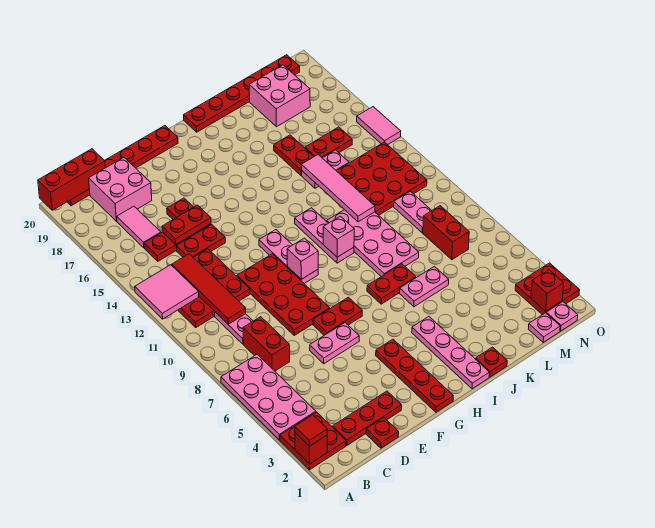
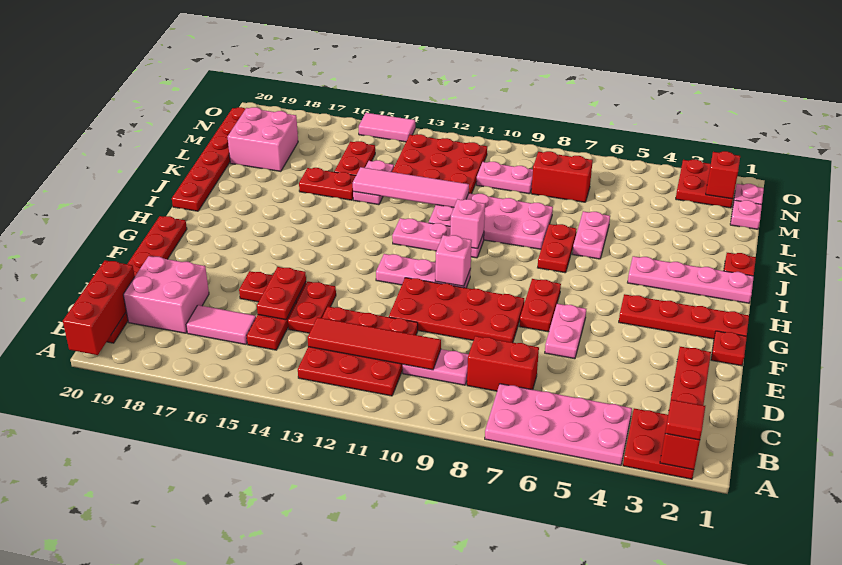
pink 2x2 tile [135,265,199,319] -> none
red 1x1 plate [366,418,399,448] -> red 1x1 plate moved to [711,331,747,366]

